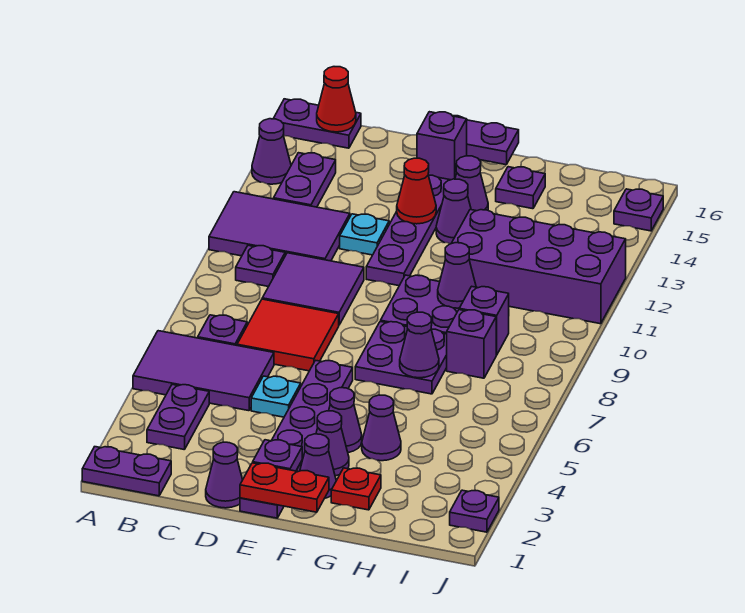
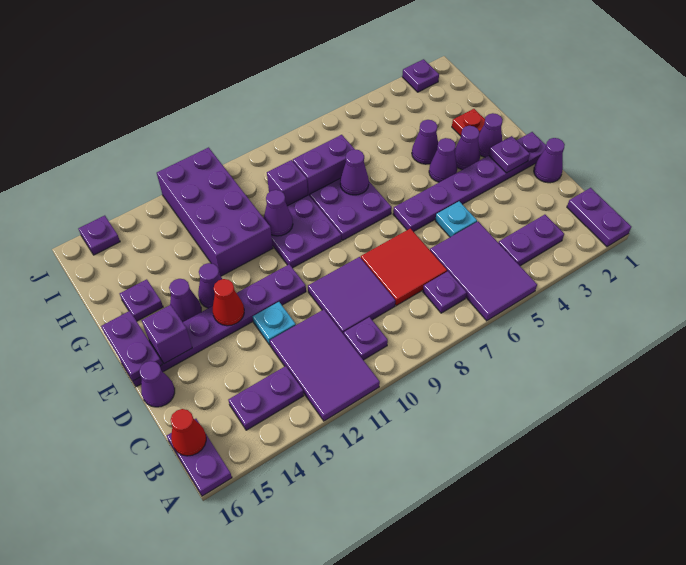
purple 1x1 cone [252,119,291,184] -> purple 1x1 cone moved to [139,361,175,407]
red 1x2 plate [240,463,329,512] -> none
purple 1x1 brick [447,310,496,378] -> purple 1x2 brick [293,135,354,196]

